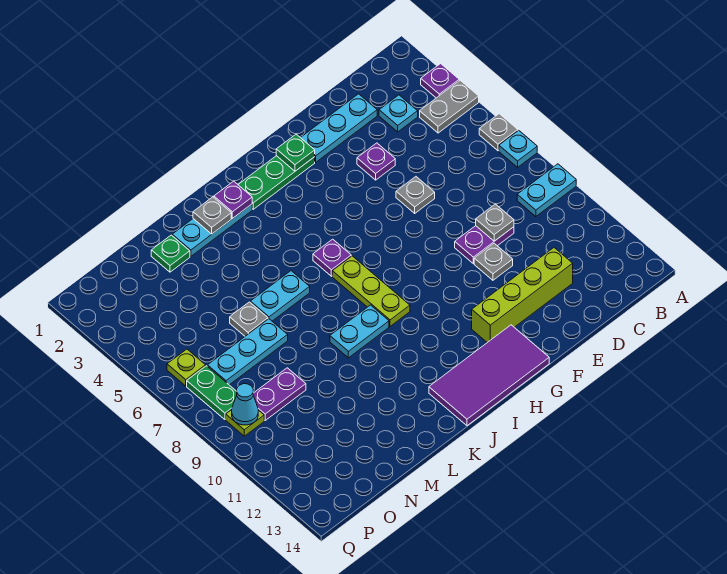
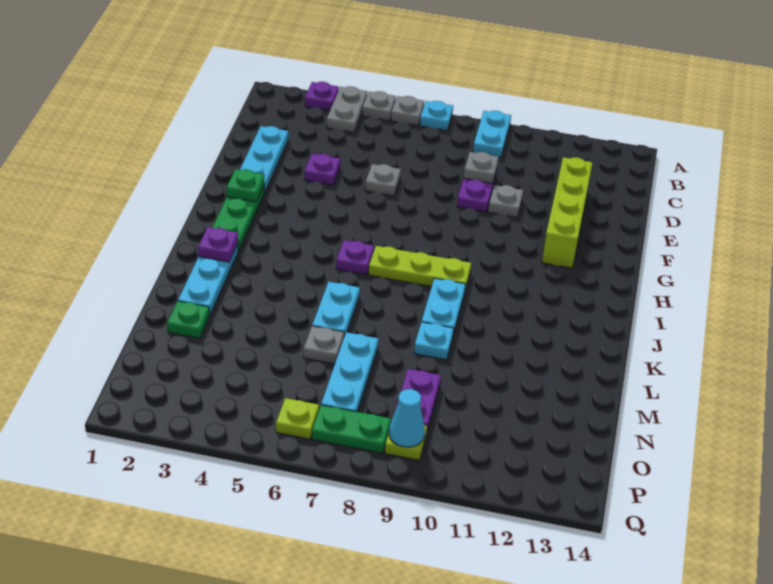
cyan 1x1 plate [379,95,418,132] -> cyan 1x1 plate moved to [414,322,454,360]
purple 2x4 tile [429,325,549,426] -> none
grey 1x1 plate [193,197,231,234] -> grey 1x1 plate moved to [362,91,396,121]

